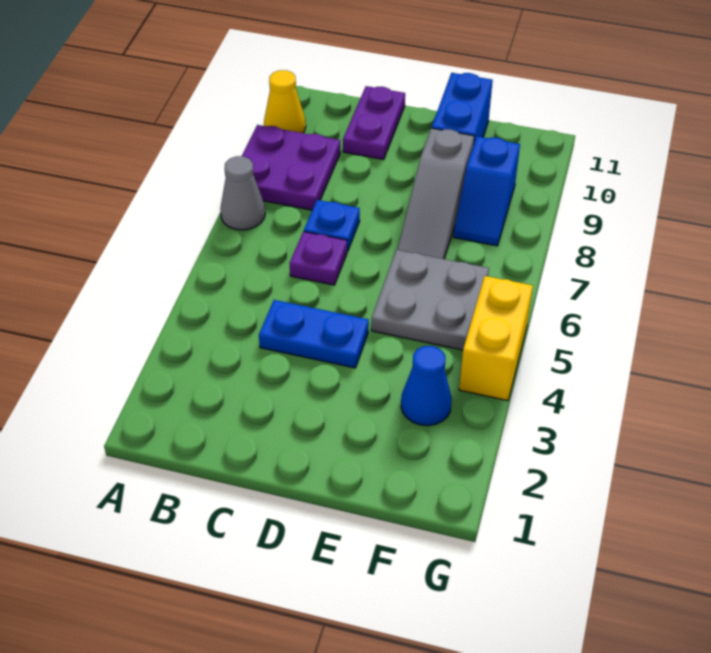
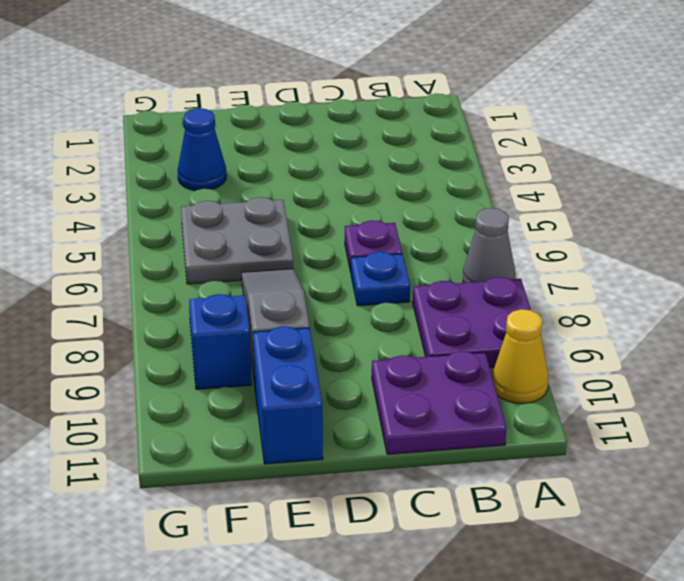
blue 1x2 plate [259,300,369,368] -> none
purple 1x2 plate [343,86,405,160] -> purple 2x2 plate [372,351,507,454]
yellow 1x2 brick [459,276,533,401] -> none

